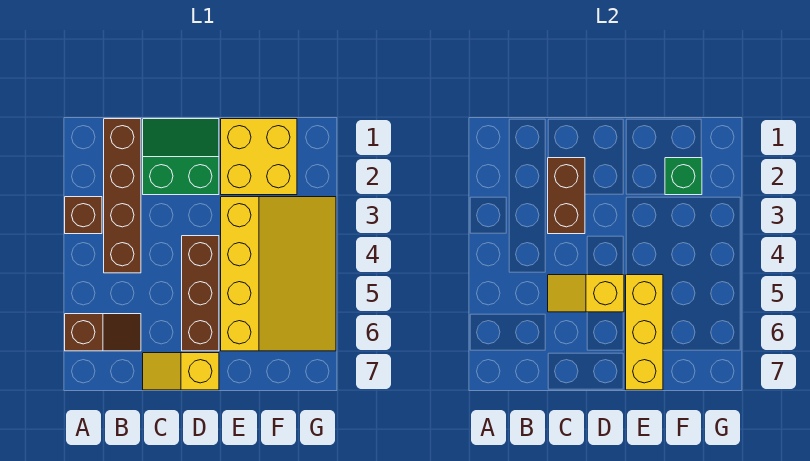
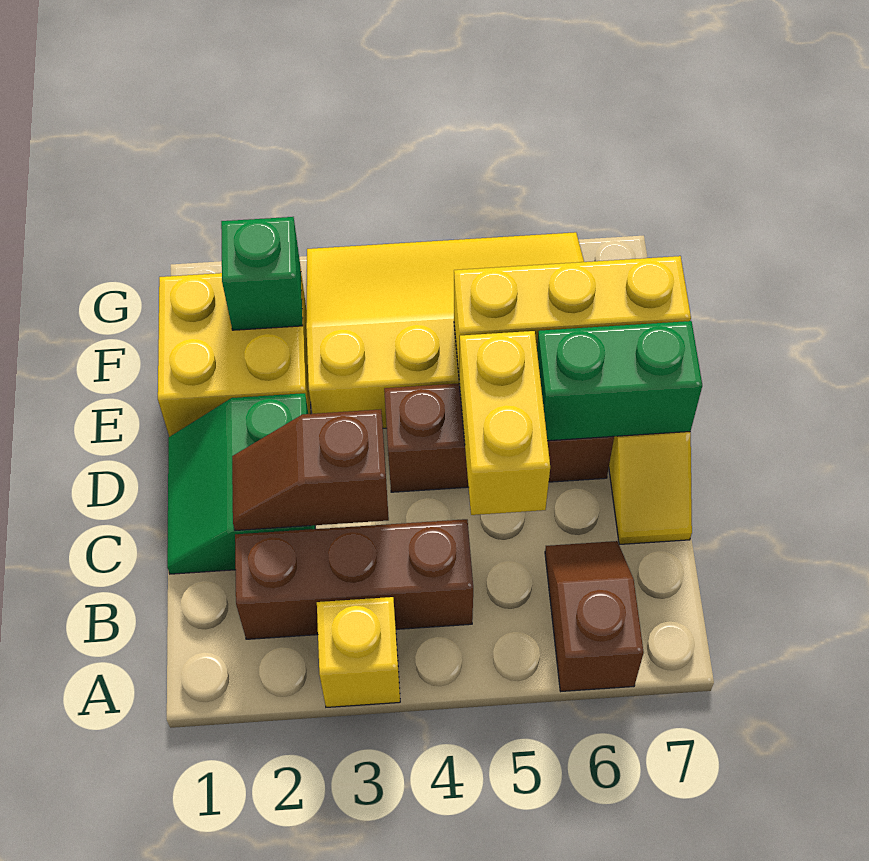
brown 1x1 brick [65,197,102,234] -> yellow 1x1 brick [317,597,400,707]
brown 1x4 brick [104,119,141,273] -> brown 1x3 brick [235,519,473,639]
brown 1x2 brick [548,158,585,234] -> brown 1x2 slope [232,409,389,531]
yellow 1x2 slope [548,275,624,312] -> yellow 1x2 brick [459,331,550,515]
none -> green 1x2 brick [537,321,702,441]

